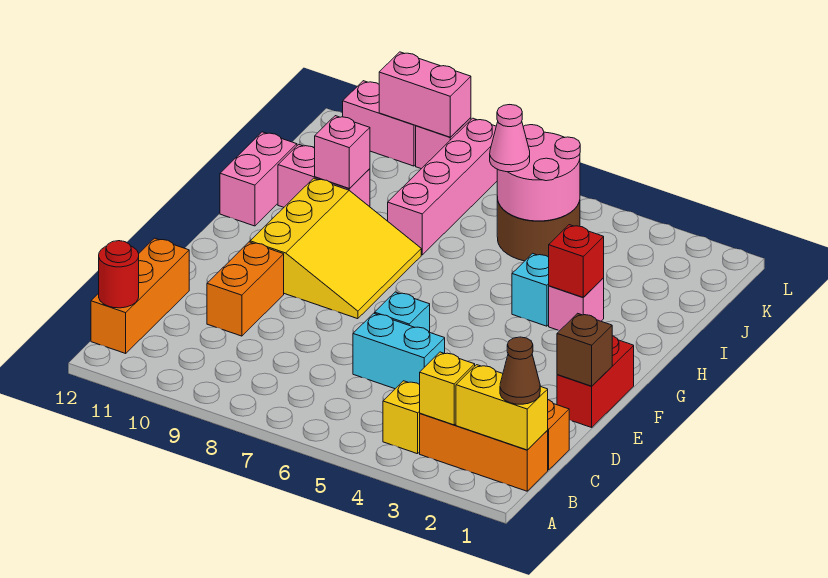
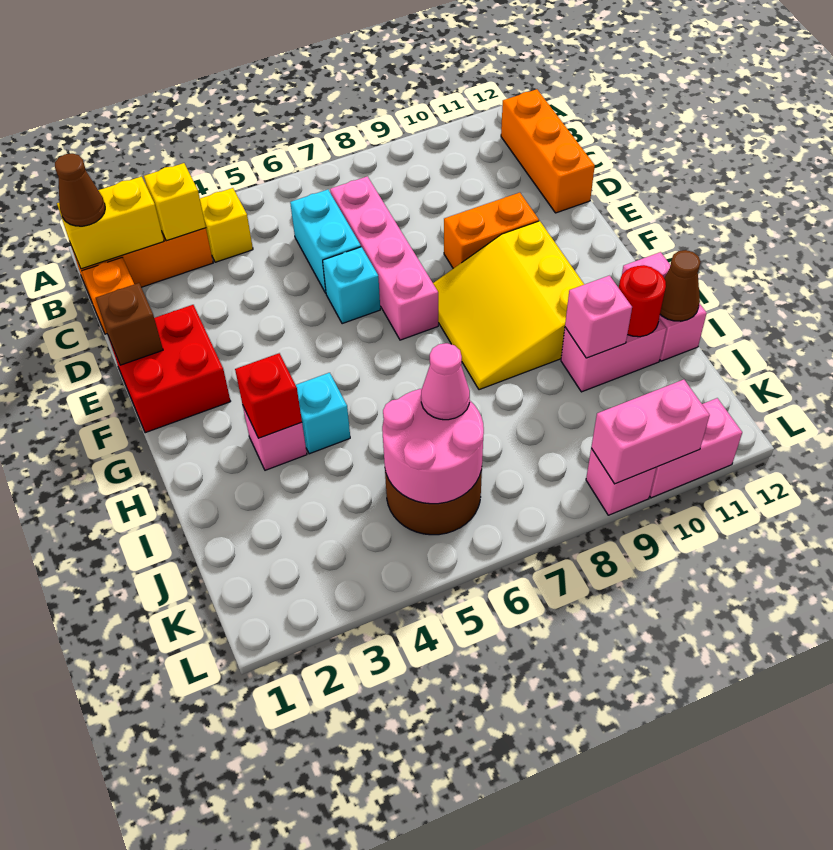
red 1x1 round brick [99,241,139,308] -> red 1x1 round brick moved to [619,265,666,337]
cyan 1x2 brick [353,313,445,389] -> cyan 1x2 brick turned to [290,190,361,293]
orange 1x2 brick [207,242,284,336] -> orange 1x2 brick turned to [444,193,539,269]
red 1x2 brick [557,336,634,427] -> red 2x2 brick [109,305,231,433]
pink 1x4 brick [388,118,497,255] -> pink 1x4 brick moved to [330,176,438,340]
none -> brown 1x1 cone [660,250,701,321]

